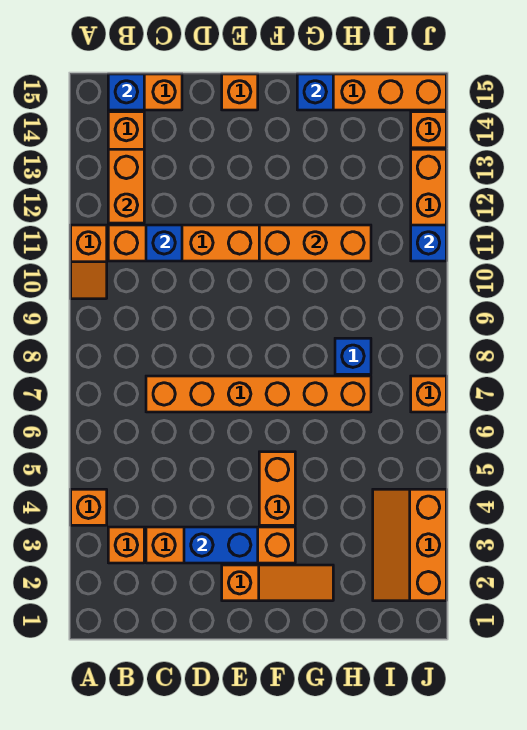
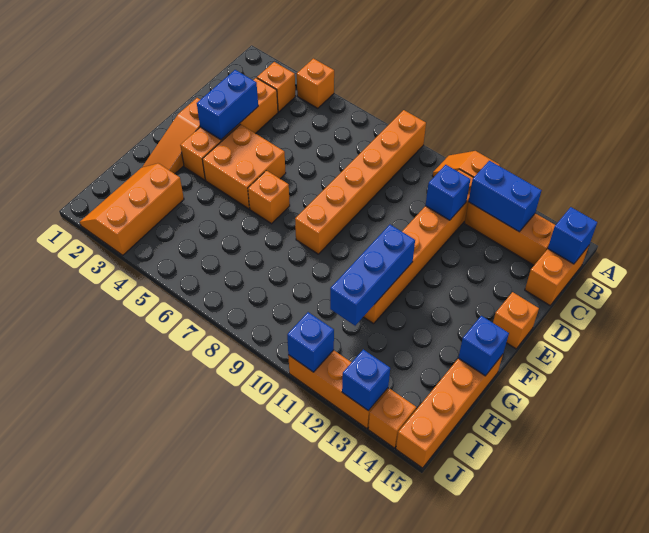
orange 1x2 brick [108,149,144,223] -> blue 1x2 brick [468,161,542,232]
orange 1x6 brick [146,376,371,412] -> orange 1x6 brick moved to [295,110,426,254]
orange 1x2 brick [259,452,295,525] -> orange 2x2 brick [202,124,286,209]
orange 1x3 brick [259,225,371,261] -> blue 1x3 brick [330,225,415,326]
blue 1x1 brick [335,338,371,374] -> blue 1x1 brick moved to [342,349,390,411]
orange 2x3 slope [373,489,446,601] -> orange 2x3 slope turned to [80,163,184,255]
orange 1x1 brick [411,376,446,412] -> orange 1x1 brick moved to [248,171,290,224]

